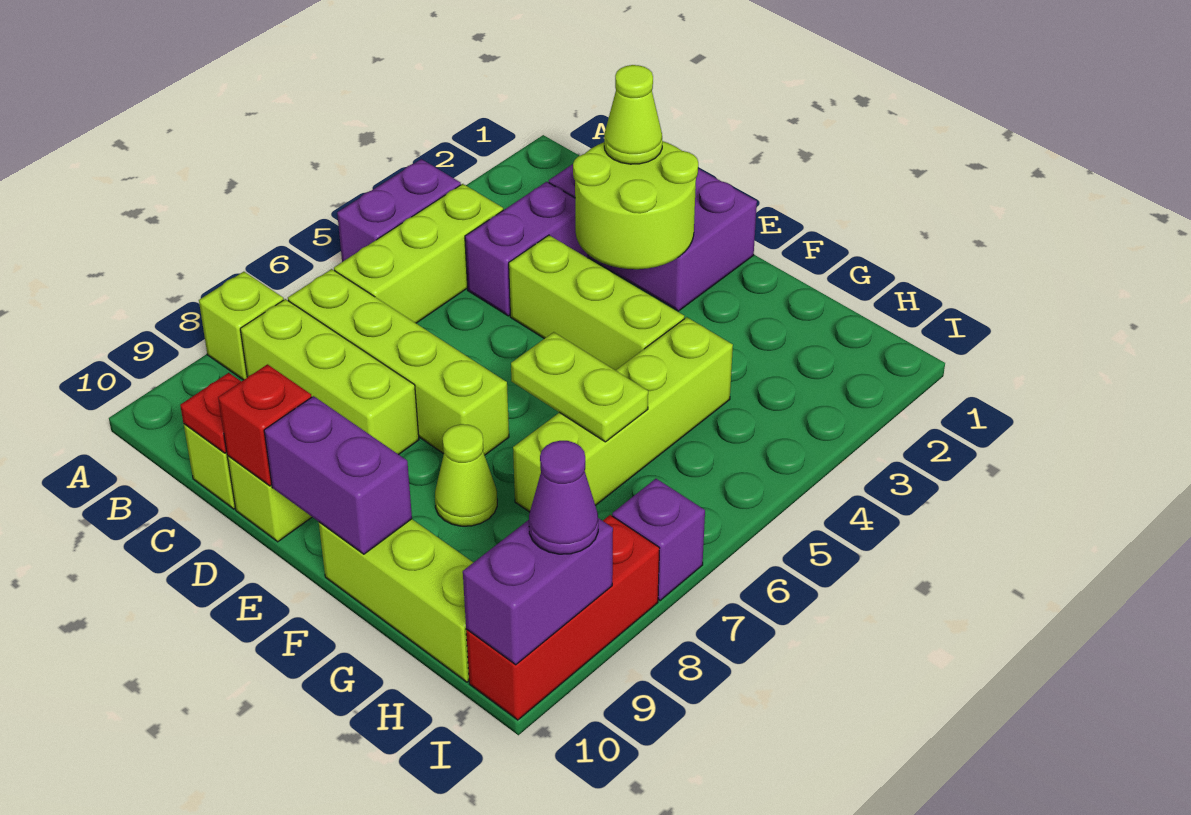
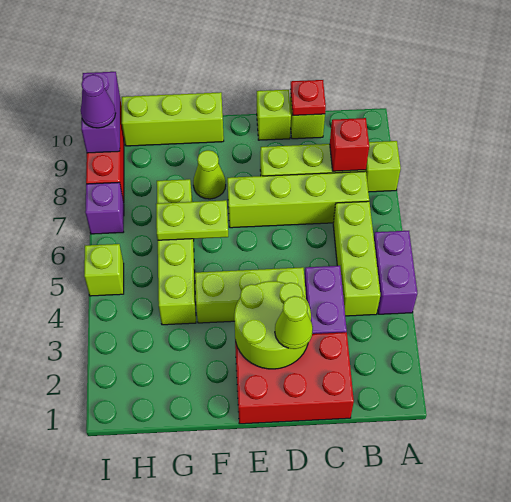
purple 2x3 brick [549,164,757,311] -> red 2x3 brick [235,332,354,424]
red 1x1 brick [218,364,312,486] -> red 1x1 brick moved to [330,118,369,171]
purple 1x2 brick [264,396,412,554] -> none
none -> lime 1x1 brick [84,244,124,296]

